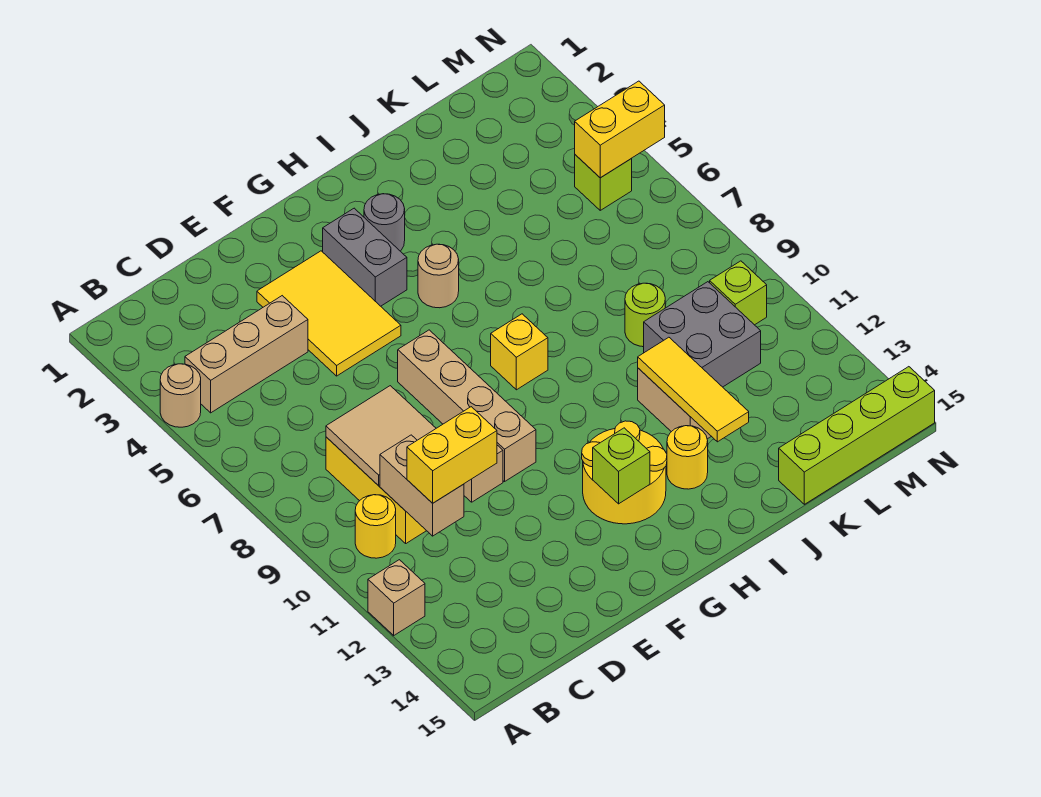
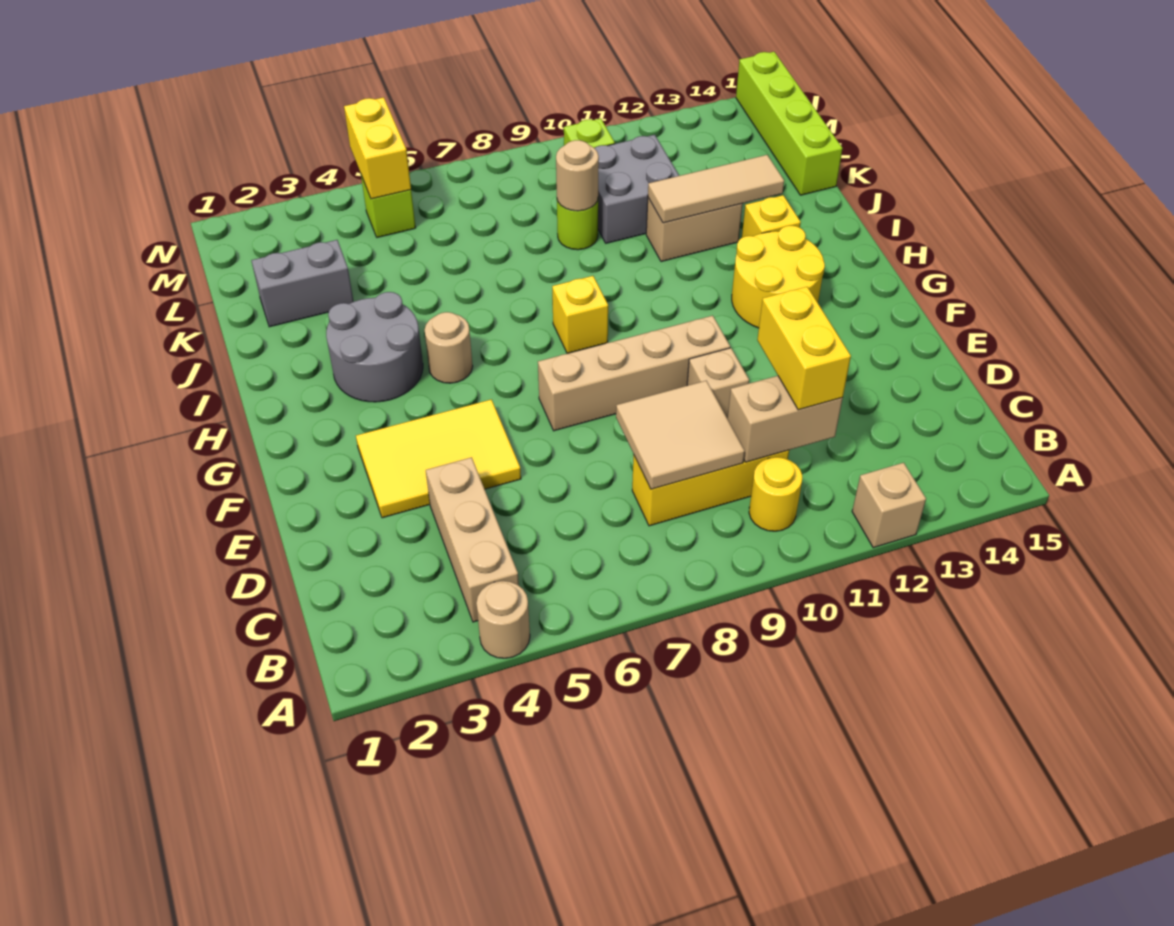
grey 1x2 brick [323,208,407,306] -> grey 1x2 brick moved to [251,240,354,327]
lime 1x1 brick [593,428,650,504] -> none
grey 1x1 round brick [364,194,405,251] -> grey 2x2 round brick [326,292,423,402]
yellow 1x1 round brick [667,426,708,489] -> yellow 1x1 brick [742,195,801,238]
yellow 1x3 tile [638,337,749,442] -> tan 1x3 tile [648,155,784,223]
none -> tan 1x1 round brick [556,140,599,211]

